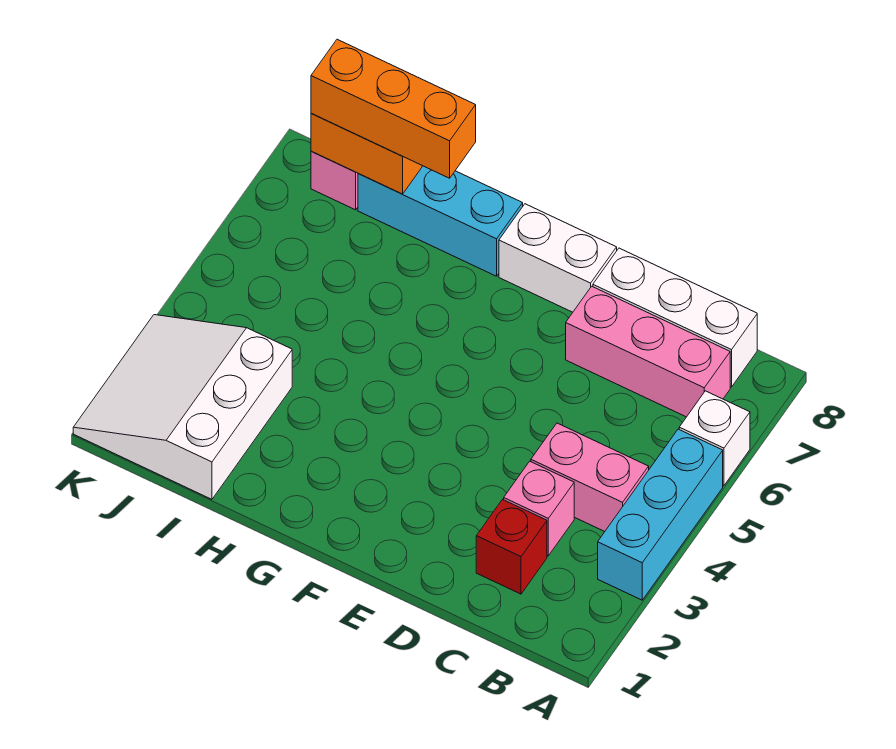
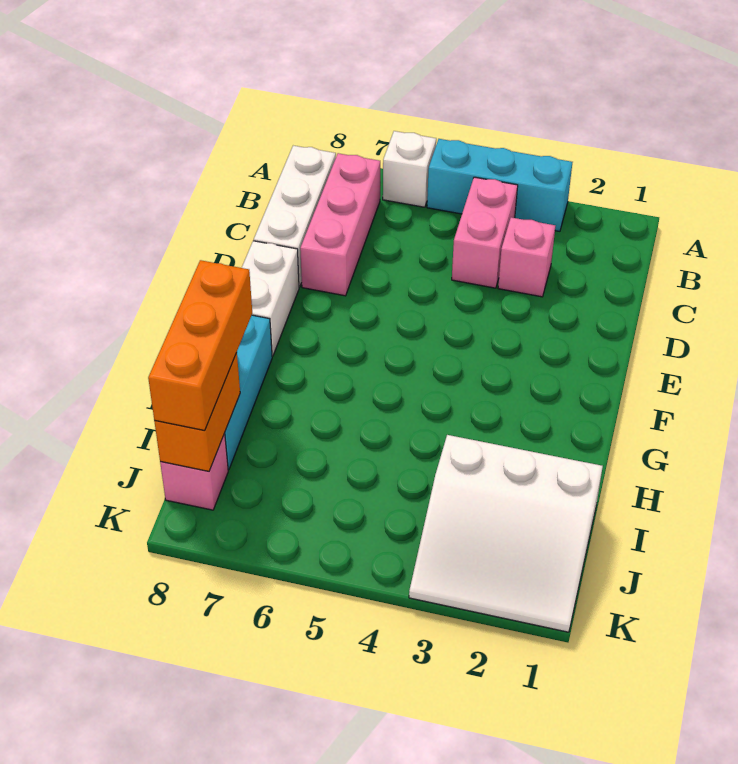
red 1x1 brick [476,500,547,594] -> none

